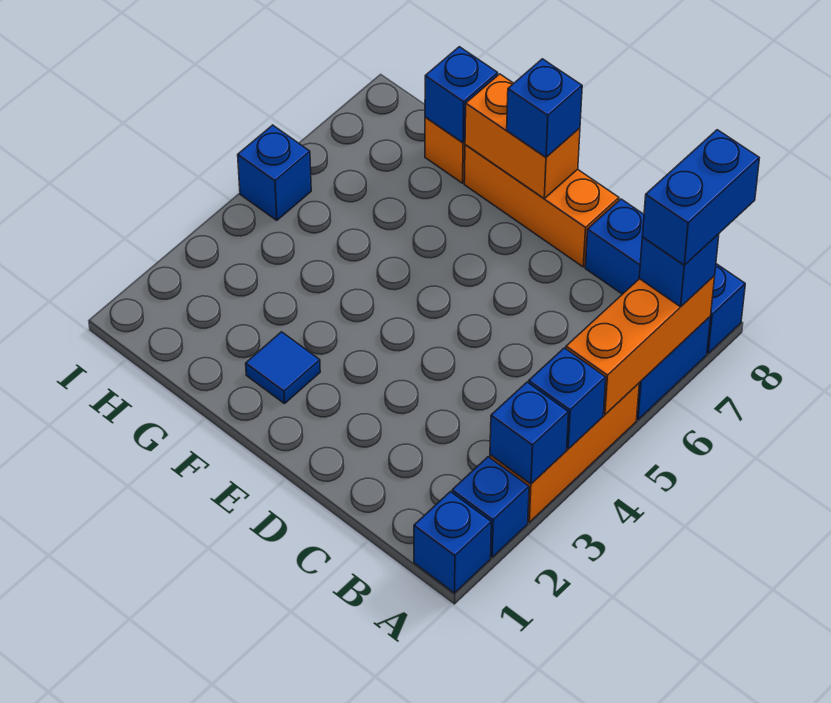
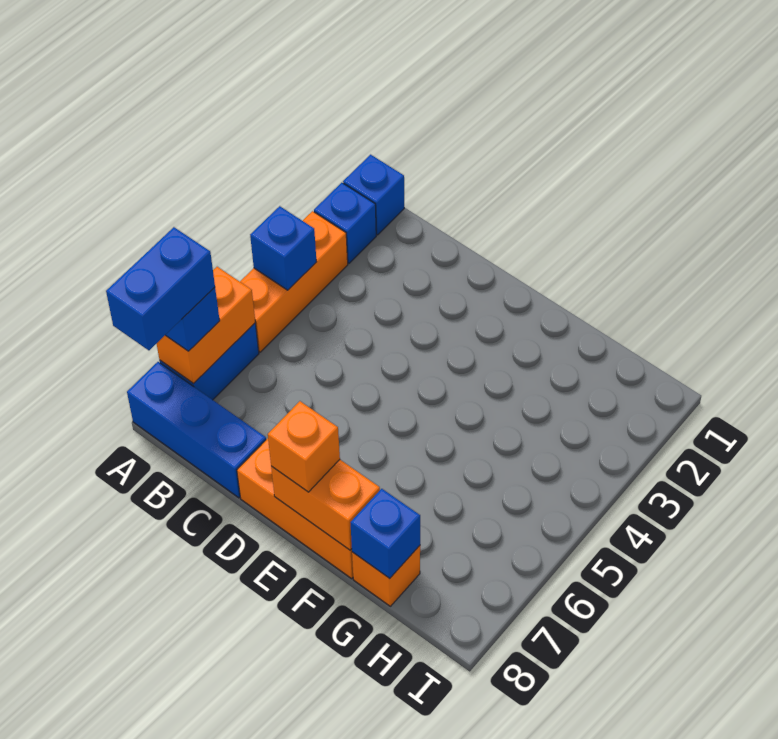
blue 1x1 brick [490,382,568,484] -> none
orange 1x3 brick [566,276,715,415] -> orange 1x2 brick [157,267,255,384]
blue 1x1 brick [507,59,582,157] -> orange 1x1 brick [268,401,340,492]
blue 1x1 tile [246,332,320,404] -> none
blue 1x1 brick [238,125,311,220] -> none

